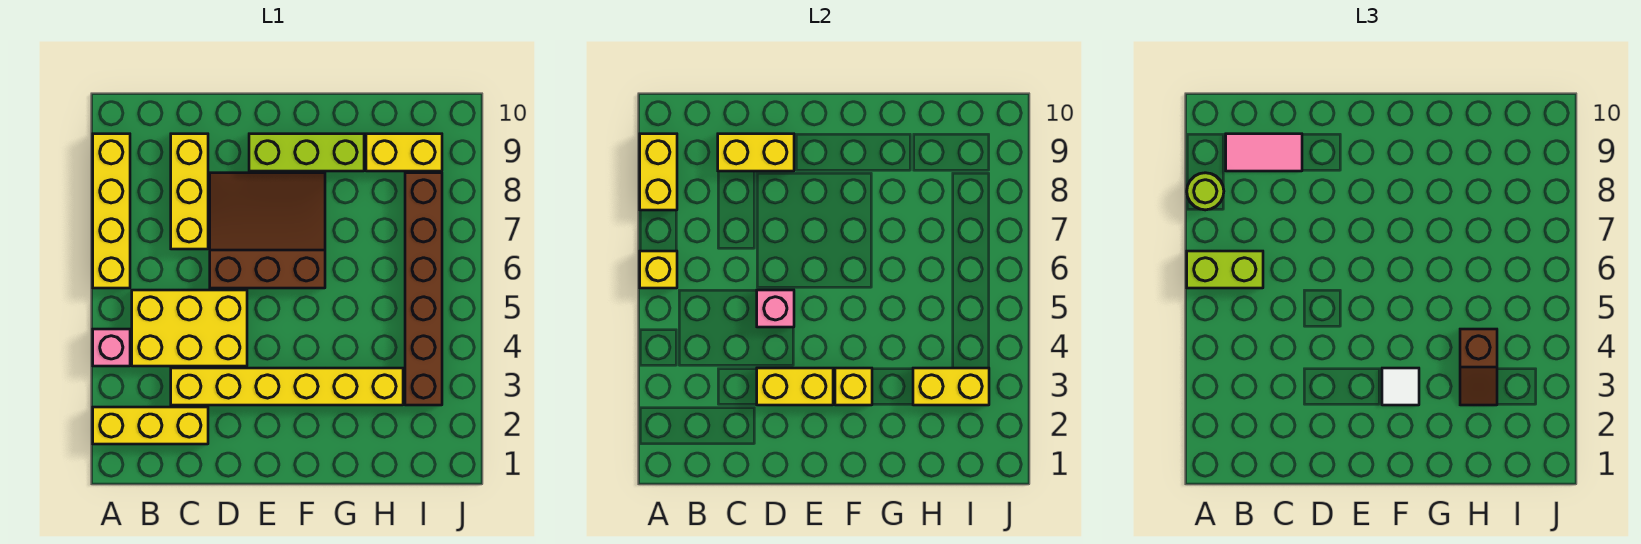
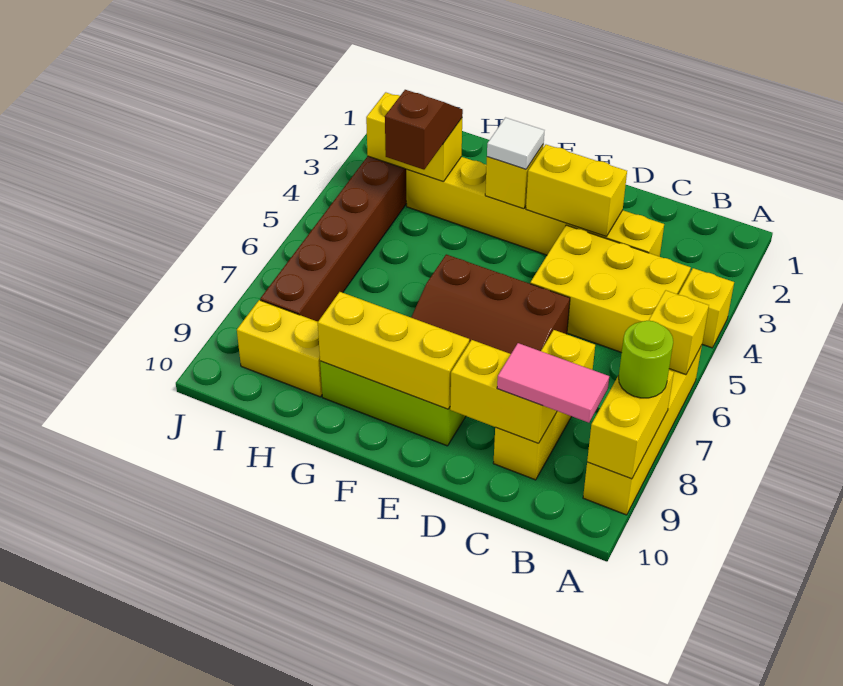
yellow 1x3 brick [93,407,208,444] -> yellow 1x3 brick moved to [318,292,469,409]
pink 1x1 brick [93,329,130,366] -> yellow 1x1 brick [678,268,734,348]
lime 1x2 brick [1187,251,1263,288] -> none
pink 1x1 brick [757,290,794,327] -> none

